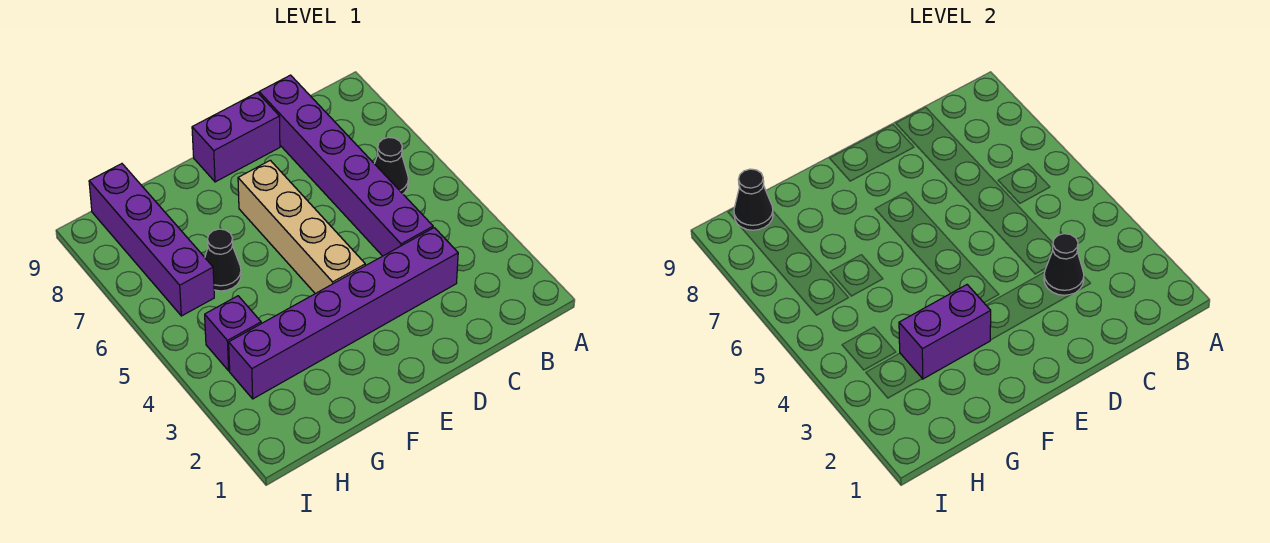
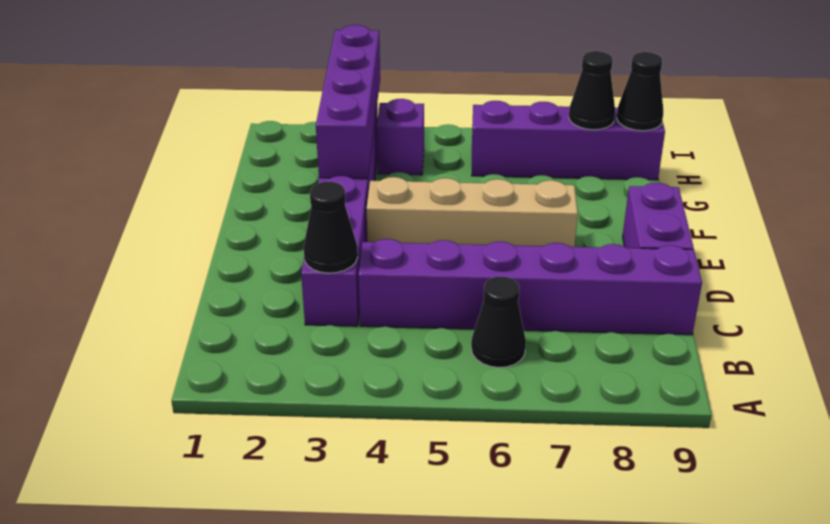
purple 1x2 brick [899,285,991,379] -> purple 1x4 brick [316,25,380,179]
black 1x1 cone [205,229,241,291] -> black 1x1 cone moved to [569,51,615,130]

